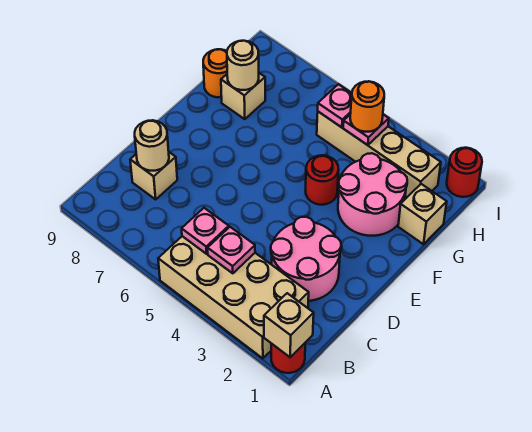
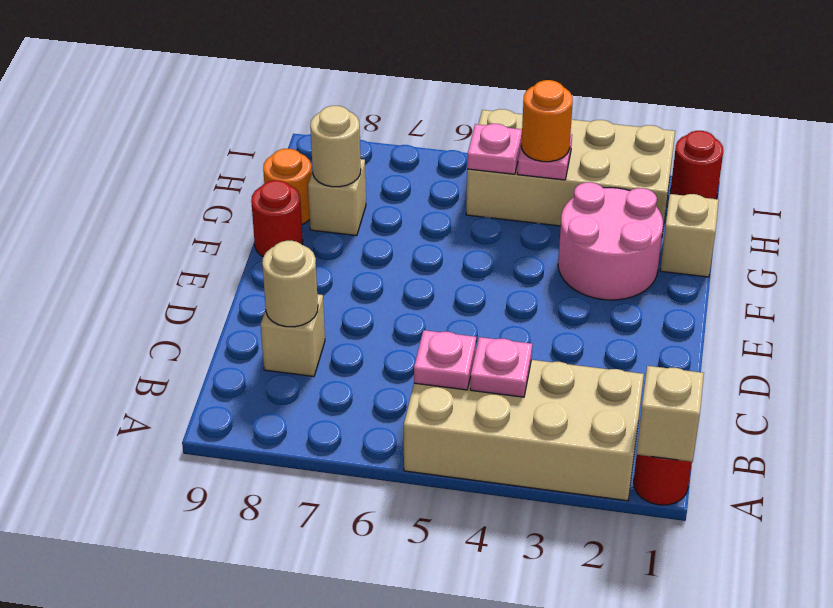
pink 2x2 round brick [271,217,341,301] -> none
red 1x1 round brick [306,155,339,205] -> red 1x1 round brick moved to [251,180,303,257]
tan 1x4 brick [317,112,441,197] -> tan 2x4 brick [466,109,675,234]

